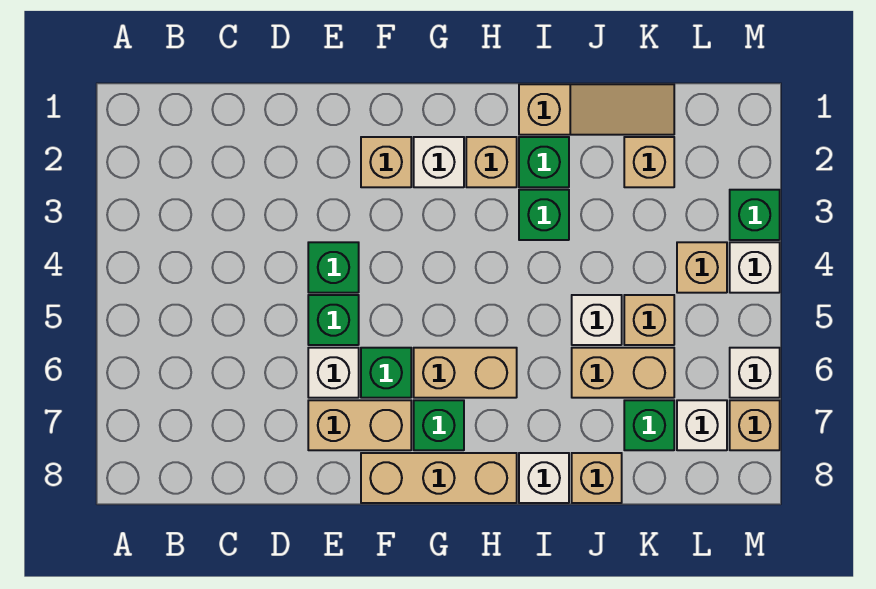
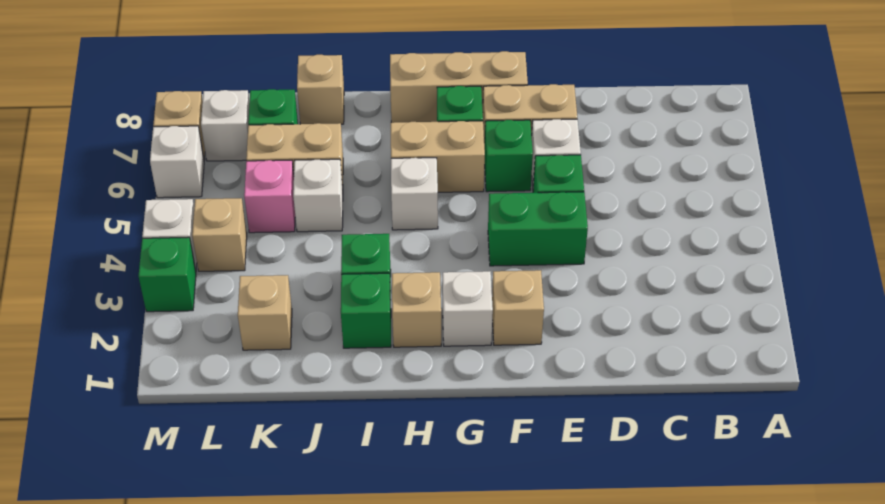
green 1x1 brick [308,242,359,293] -> green 1x2 brick [488,192,588,266]
tan 1x3 slope [519,84,674,135] -> none
white 1x1 brick [519,453,569,503] -> white 1x1 brick moved to [391,158,438,230]
tan 1x1 brick [624,295,674,345] -> pink 1x1 brick [244,160,295,233]

